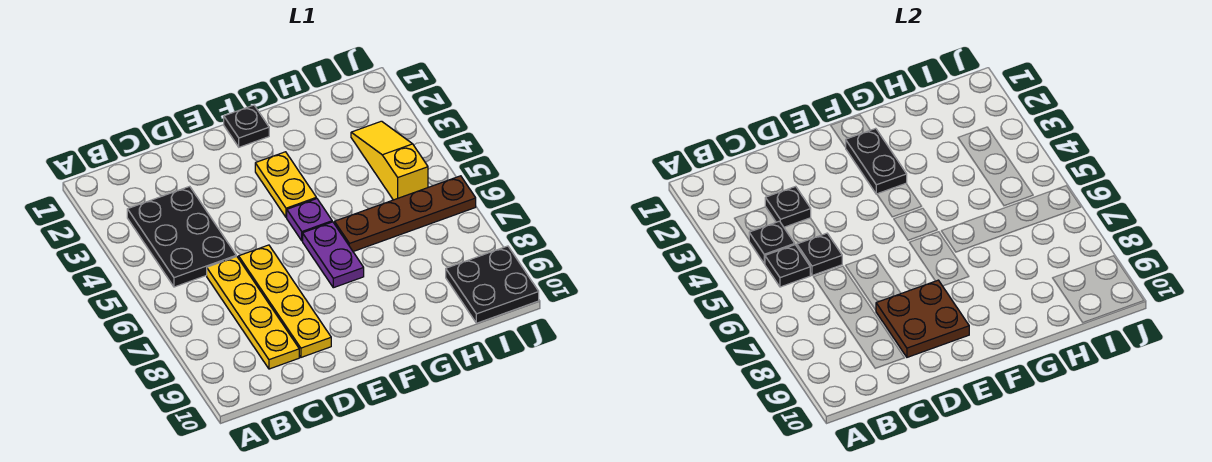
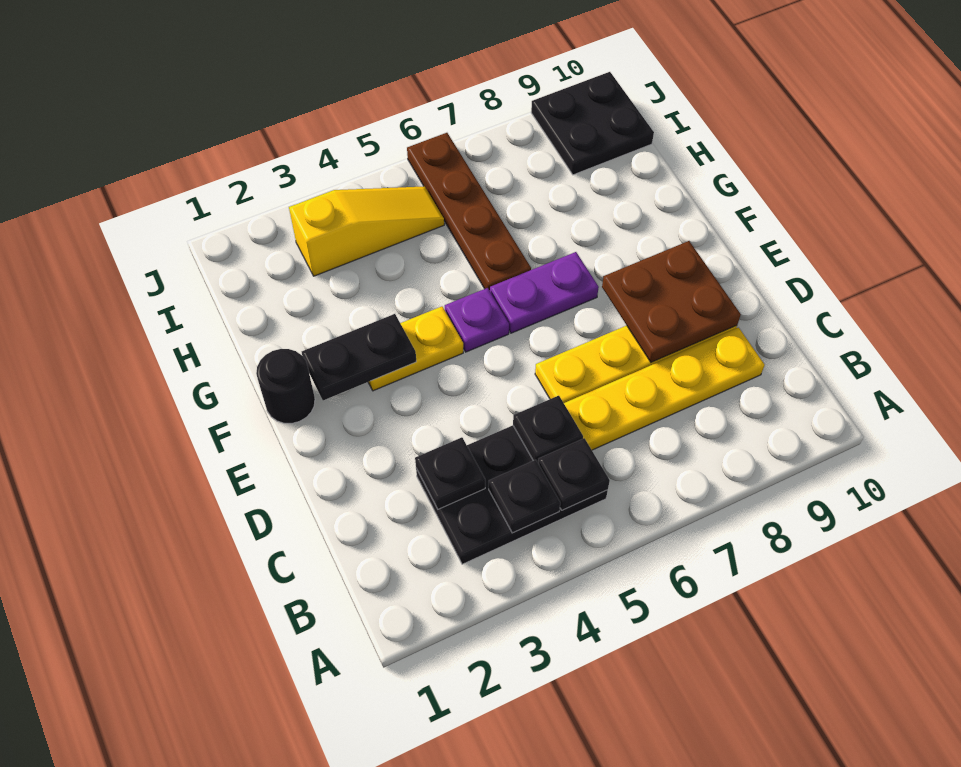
black 1x1 plate [224,105,269,147] -> black 1x1 round brick [256,349,315,423]
yellow 1x3 slope [351,121,428,200] -> yellow 1x3 slope turned to [289,186,444,276]

